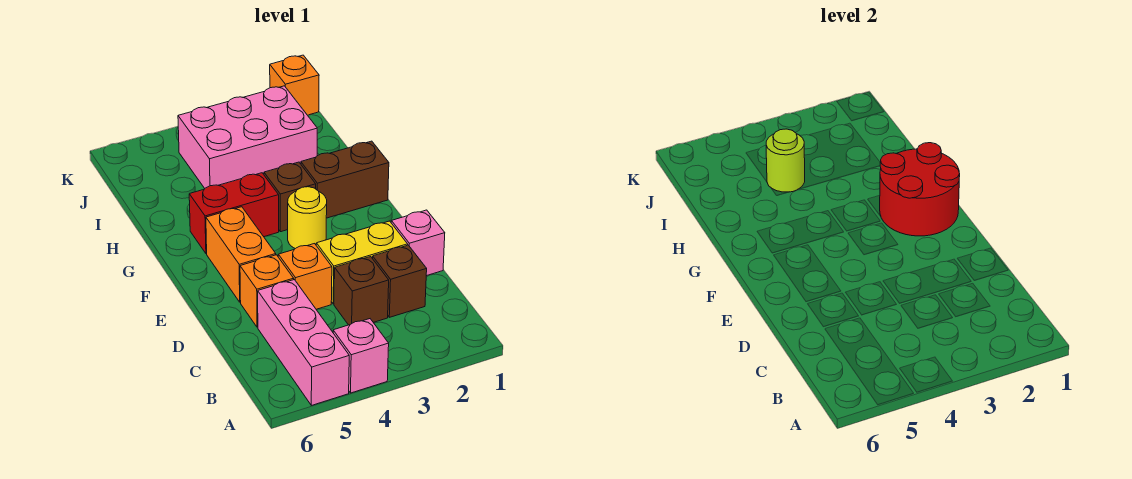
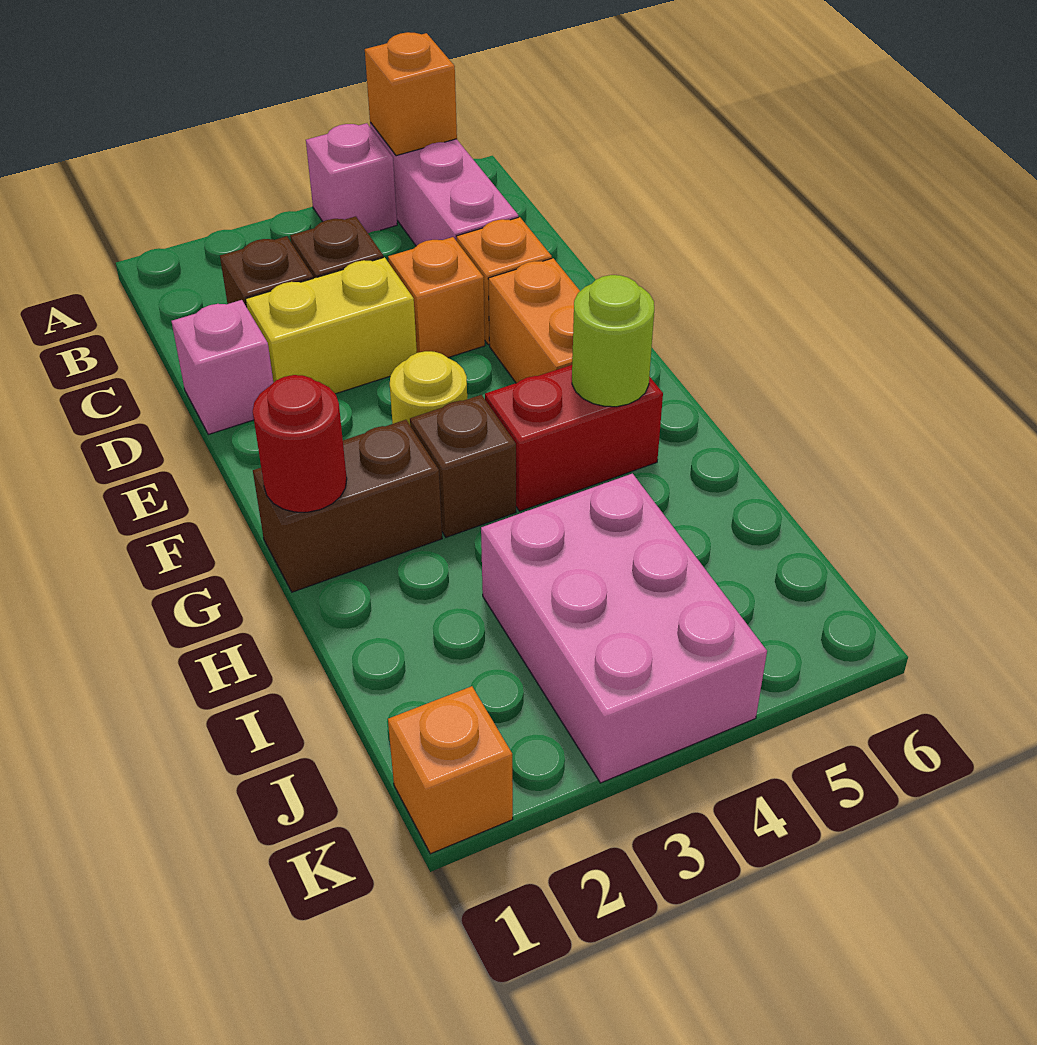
none -> orange 1x1 brick [365,32,457,156]
red 2x2 round brick [880,143,960,236] -> red 1x1 round brick [253,375,347,512]
pink 2x3 brick [178,86,317,188] -> pink 2x3 brick turned to [481,474,767,783]
lime 1x1 round brick [766,129,805,192] -> lime 1x1 round brick moved to [572,275,654,407]

